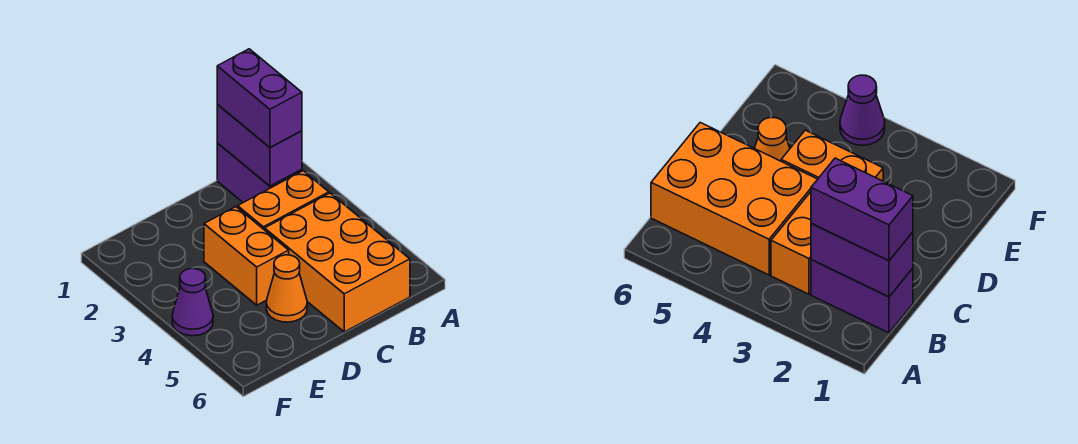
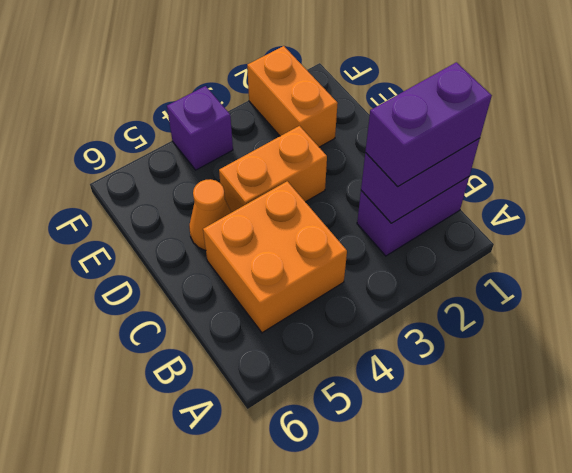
orange 1x2 brick [238,171,329,230] -> orange 1x2 brick moved to [247,46,338,147]
orange 2x3 brick [265,193,410,332] -> orange 2x2 brick [203,181,347,333]
purple 1x1 cone [172,269,213,336] -> purple 1x1 brick [167,86,233,170]

